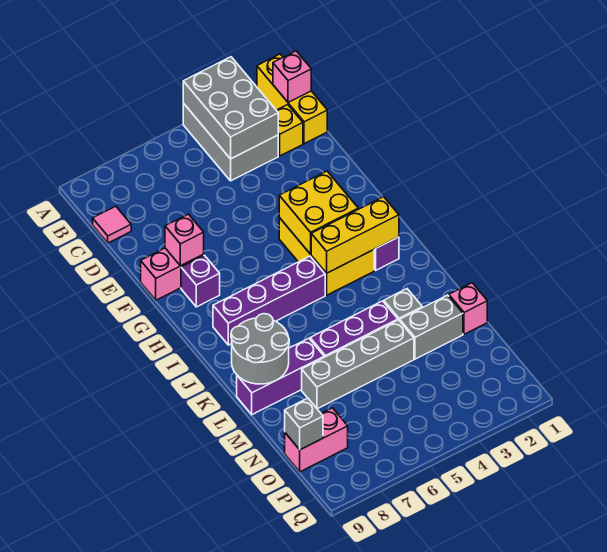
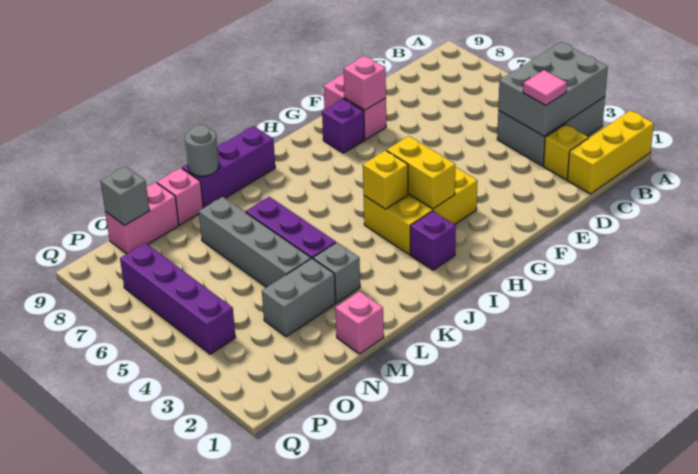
pink 1x1 brick [273,51,311,102] -> pink 1x1 brick moved to [157,168,203,225]
pink 1x1 tile [93,206,131,243] -> pink 1x1 tile moved to [523,70,567,105]
yellow 2x2 brick [279,171,358,254] -> yellow 1x2 brick [387,136,455,209]
yellow 1x3 brick [311,197,399,273] -> yellow 1x1 brick [363,151,408,209]
purple 1x4 brick [213,256,325,345] -> purple 1x4 brick moved to [120,243,236,354]
grey 2x2 round brick [231,314,289,384] -> grey 1x1 round brick [185,125,219,176]
purple 1x3 brick [237,338,324,415] -> purple 1x3 brick turned to [182,126,275,208]
grey 1x2 brick [400,295,463,359] -> grey 1x2 brick turned to [262,259,336,337]
pink 1x2 brick [285,408,348,472] -> pink 1x2 brick turned to [105,182,179,254]

